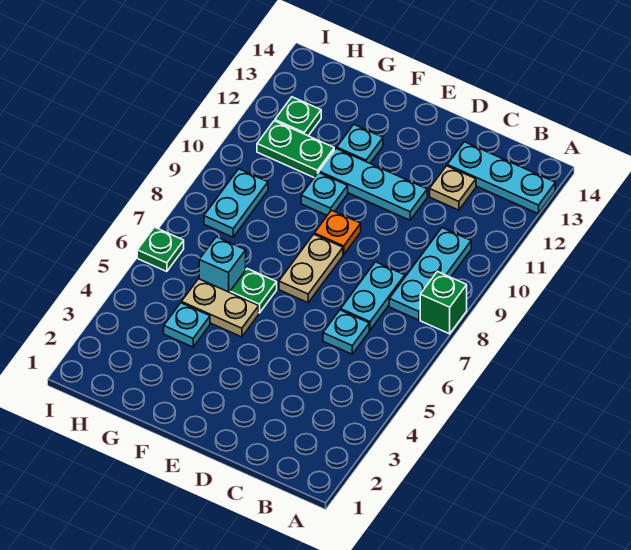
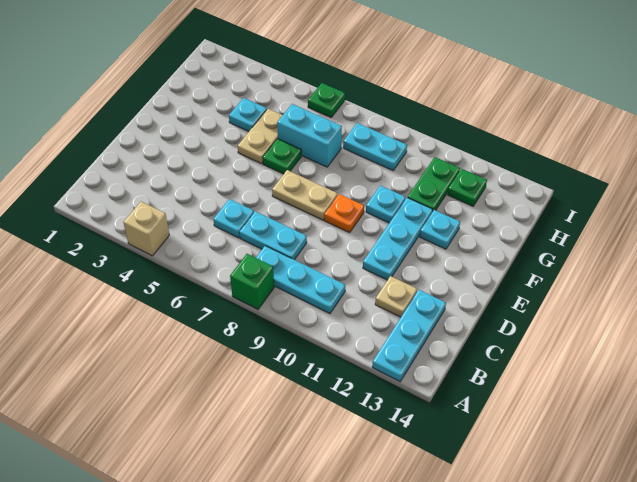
none -> tan 1x1 brick [123,202,169,256]
cyan 1x1 brick [199,237,246,292] -> cyan 1x2 brick [277,104,342,167]

